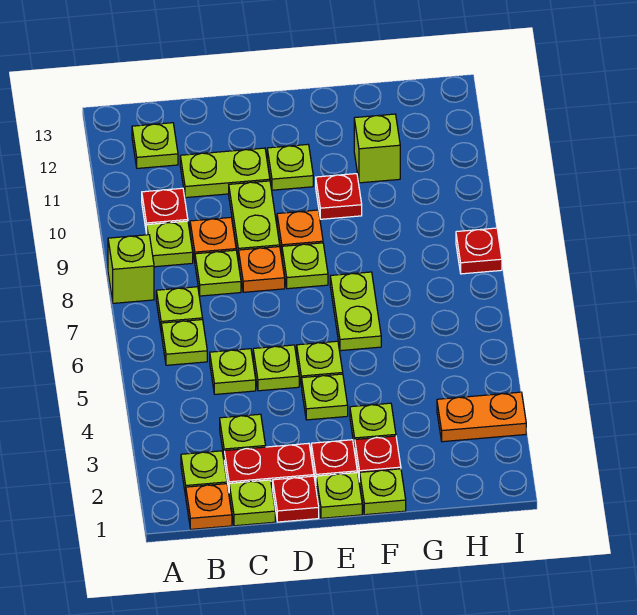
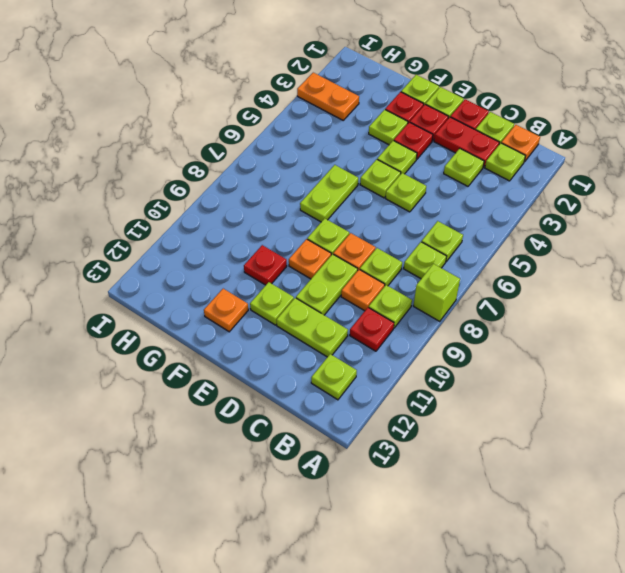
lime 1x1 plate [210,349,256,394] -> none
none -> orange 1x1 plate [204,289,248,332]
lime 1x1 brick [354,114,400,183] -> none
red 1x1 plate [456,228,502,274] -> red 1x1 plate moved to [394,122,433,159]

